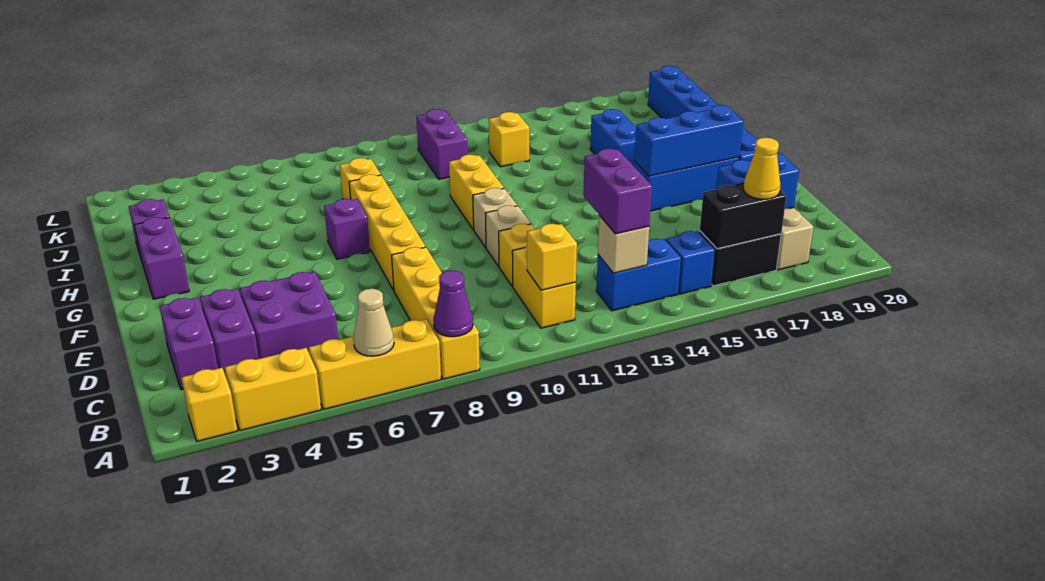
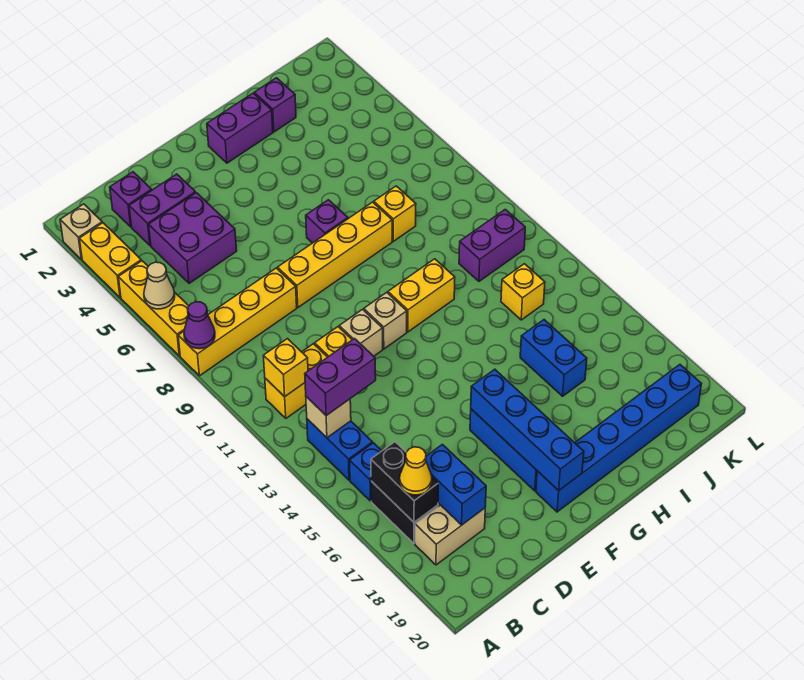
yellow 1x1 brick [181,368,237,441] -> tan 1x1 brick [60,204,102,260]
purple 1x2 brick [159,297,218,390] -> purple 1x1 brick [110,172,152,227]
blue 1x3 brick [634,105,744,176] -> blue 1x4 brick [471,369,584,491]
blue 1x2 brick [590,109,636,166] -> blue 1x2 brick turned to [520,320,587,396]

